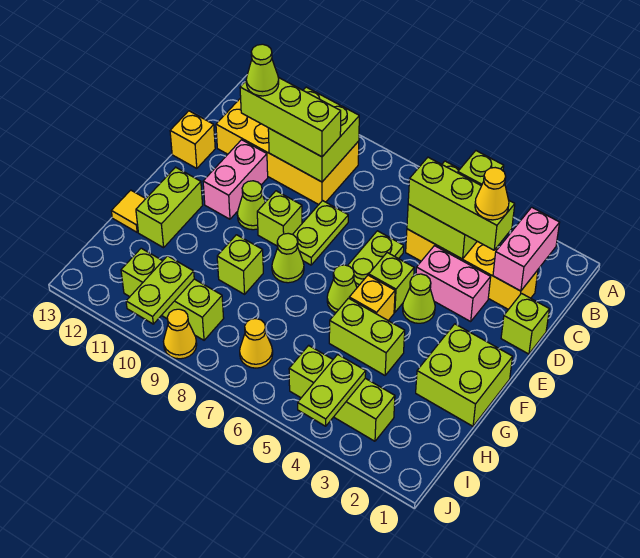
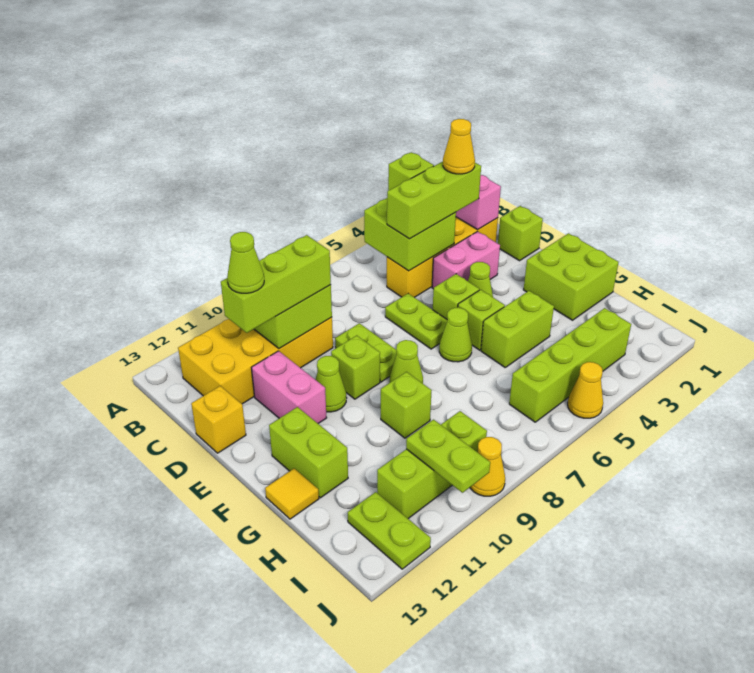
yellow 1x1 brick [349,275,395,320] -> lime 1x1 brick [458,290,505,350]
lime 1x3 brick [289,345,395,441] -> lime 1x4 brick [509,308,631,422]
lime 1x2 plate [298,354,366,426] -> lime 1x2 plate moved to [348,492,431,569]
yellow 1x1 cone [240,319,273,368] -> yellow 1x1 cone moved to [568,362,603,418]

